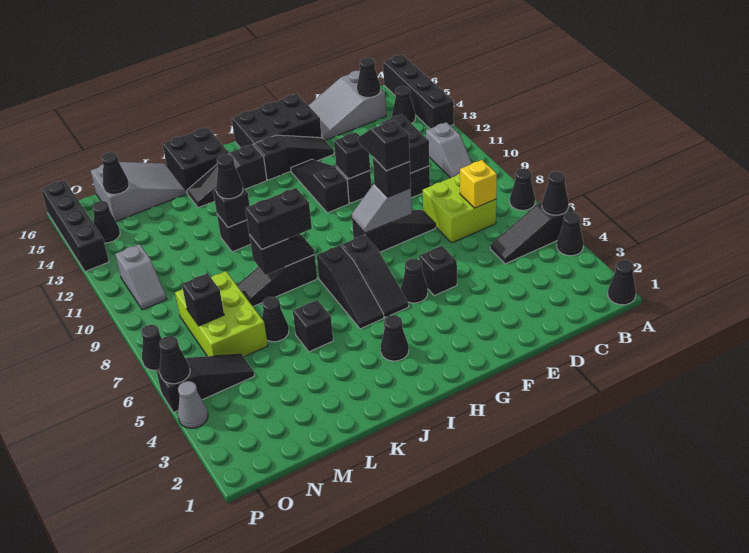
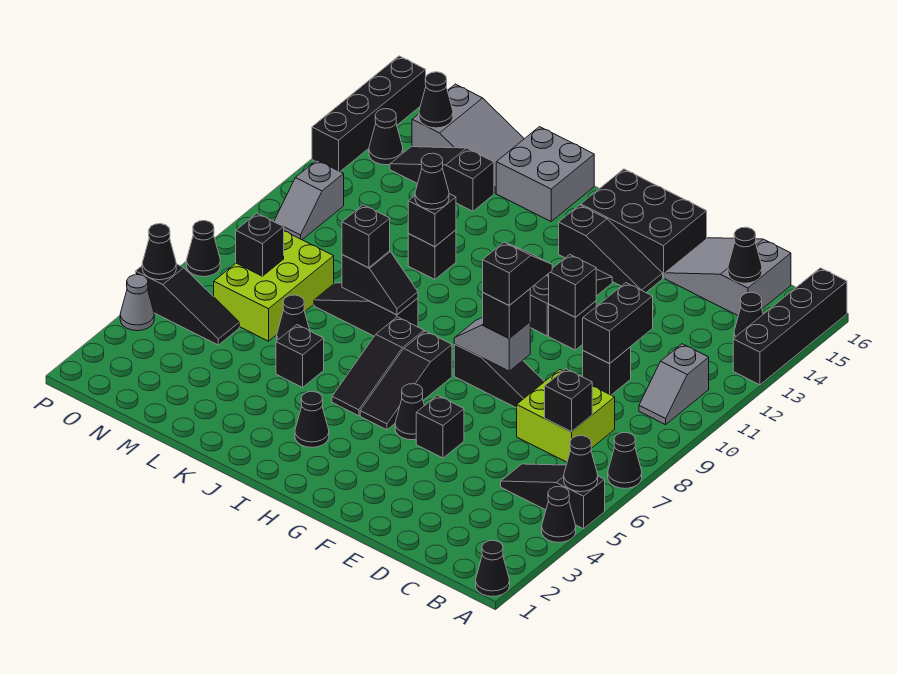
yellow 1x1 brick [460,160,497,208] -> black 1x1 brick [545,369,592,432]
black 1x3 slope [187,144,267,208] -> black 1x3 slope moved to [390,147,494,211]
black 1x2 brick [245,188,312,250] -> black 1x1 brick [342,205,390,268]
black 2x2 brick [162,127,229,194] -> grey 2x2 brick [496,127,594,221]

